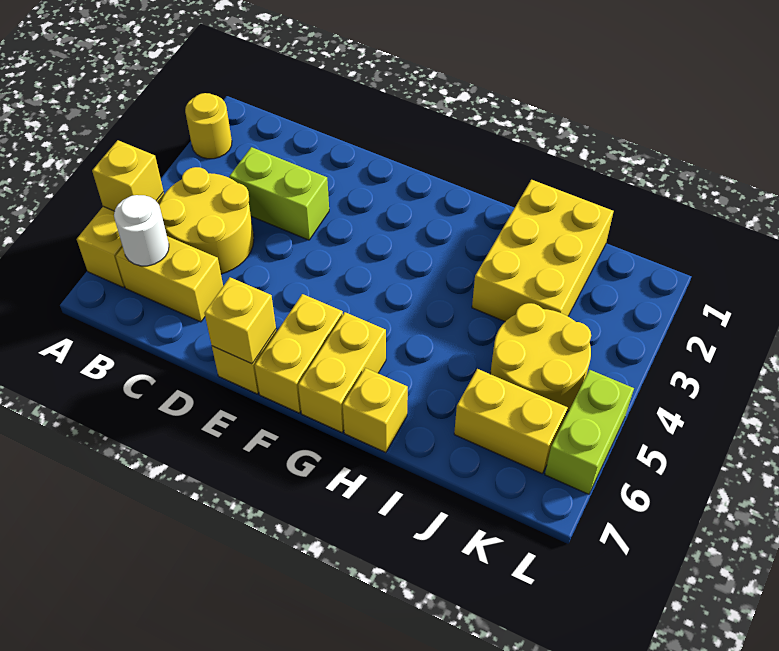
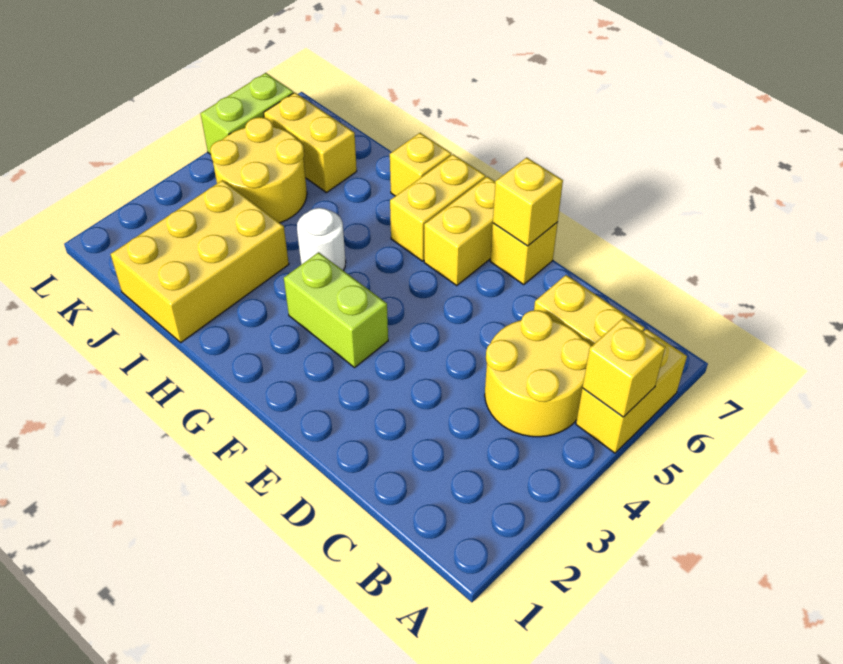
yellow 1x1 round brick [185,93,232,159] -> none
white 1x1 round brick [114,195,169,266] -> white 1x1 round brick moved to [297,208,346,271]
lime 1x2 brick [229,147,329,240] -> lime 1x2 brick moved to [284,252,388,368]

